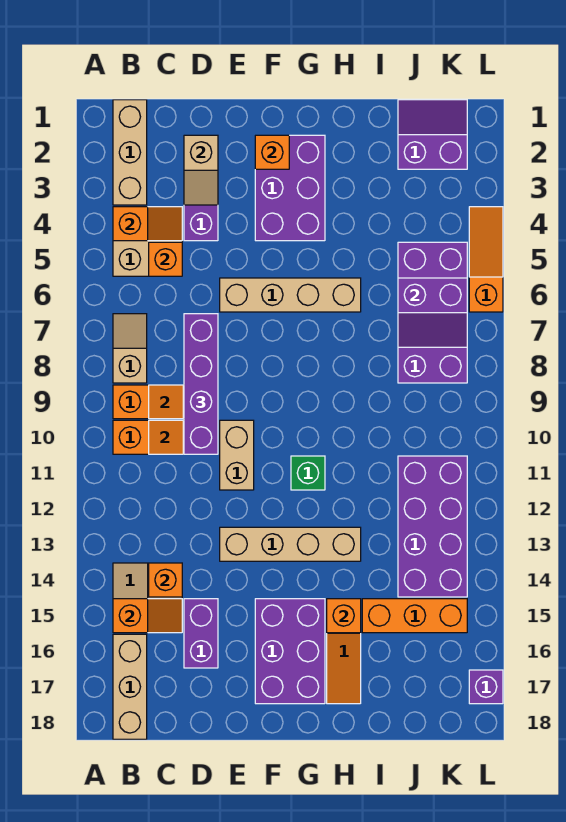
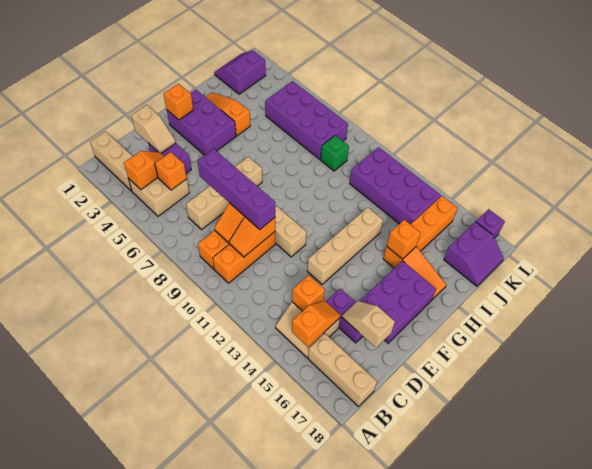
tan 1x2 slope [113,314,147,383] -> tan 1x2 slope moved to [342,301,395,348]
tan 1x4 brick [220,278,361,312] -> tan 1x4 brick moved to [186,157,262,229]
purple 2x3 brick [255,599,325,704] -> purple 2x3 brick turned to [360,261,436,343]
green 1x1 brick [291,456,325,490] -> green 1x1 brick moved to [321,135,349,171]
purple 2x2 slope [398,278,467,347] -> purple 2x2 slope moved to [444,222,504,286]
orange 1x3 slope [469,207,503,312] -> orange 1x3 slope moved to [206,92,250,136]

